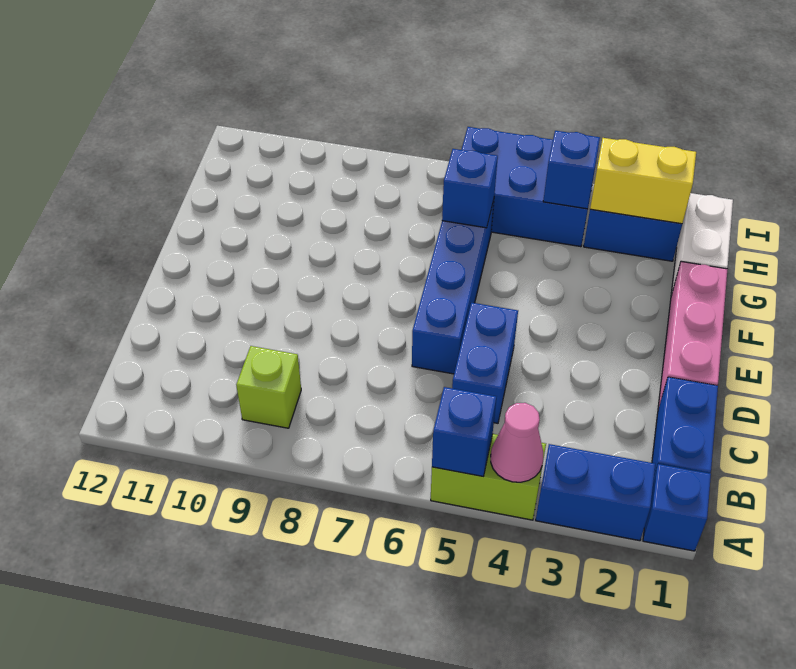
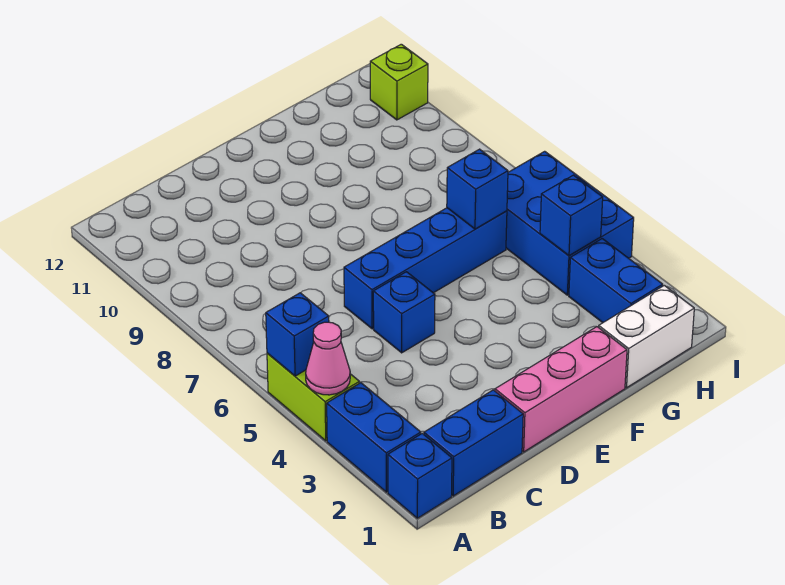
lime 1x1 brick [236,346,301,428] -> lime 1x1 brick moved to [370,44,428,120]
blue 1x2 brick [452,303,518,423] -> blue 1x1 brick [373,272,435,353]
yellow 1x2 brick [590,138,696,224] -> none

